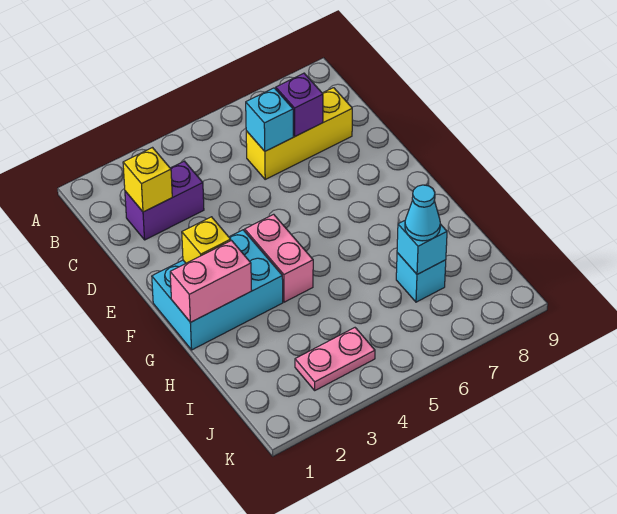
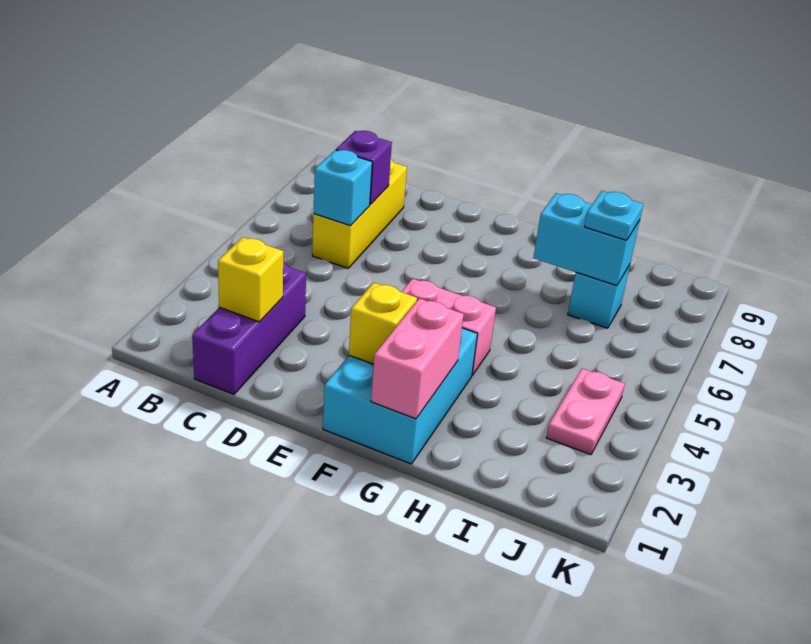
purple 1x2 brick [125,161,204,240] -> purple 1x3 brick [192,263,306,394]
cyan 1x1 brick [397,221,447,274] -> cyan 1x2 brick [533,193,640,286]
cyan 1x1 cone [405,185,440,241] -> cyan 1x1 plate [584,191,643,240]

